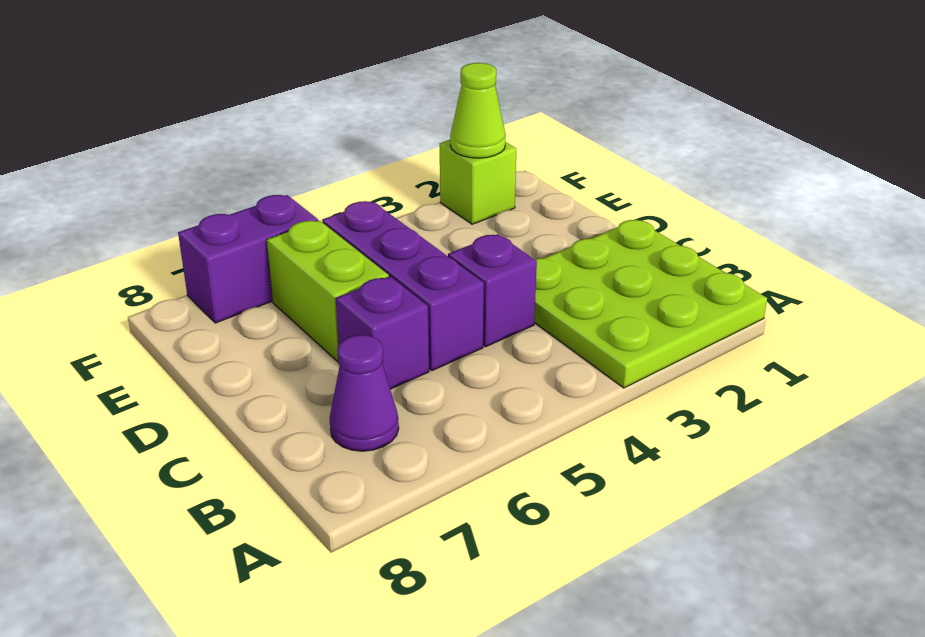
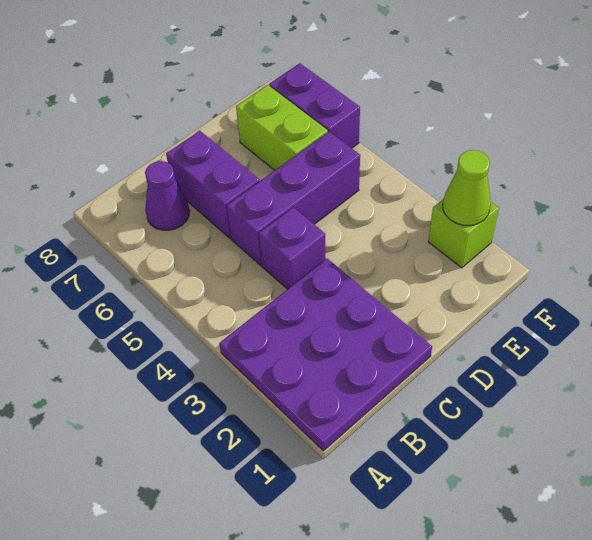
lime 3x3 plate [534,220,767,388] -> purple 3x3 plate [219,259,432,451]
purple 1x1 brick [336,276,429,389] -> purple 1x2 brick [166,131,259,238]
lime 1x2 brick [267,220,389,362] -> lime 1x2 brick turned to [236,85,328,170]

